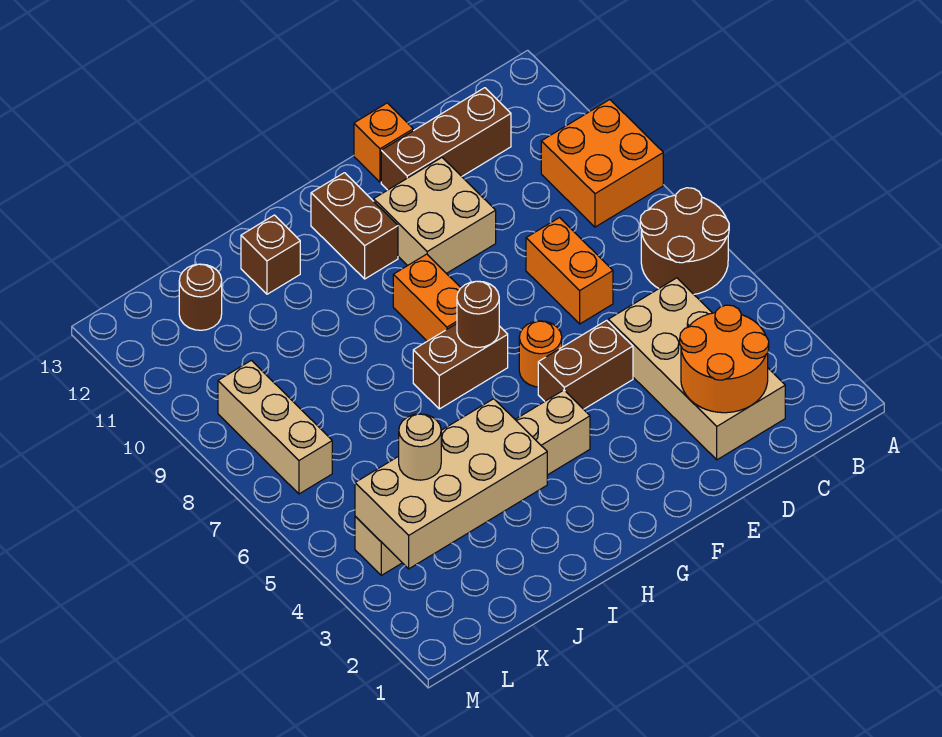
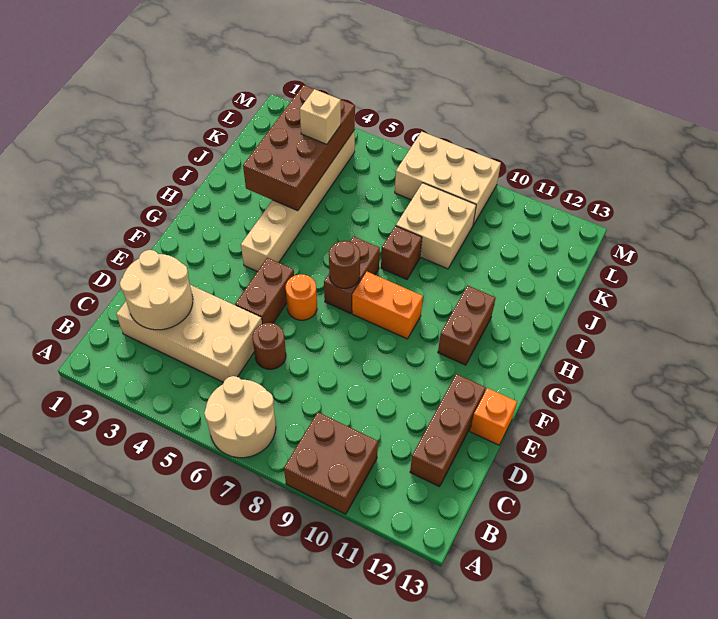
brown 2x2 round brick [640,188,729,294] -> tan 2x2 round brick [204,376,276,458]
orange 2x2 brick [541,100,663,227] -> brown 2x2 brick [284,412,378,514]
orange 2x2 round brick [680,305,769,413] -> tan 2x2 round brick [120,250,193,330]
orange 1x2 brick [526,218,613,324] -> none
tan 2x2 brick [374,158,496,273] -> tan 2x2 brick moved to [396,183,476,269]
brown 1x2 brick [311,173,398,279] -> brown 1x2 brick turned to [438,286,496,365]
tan 2x4 brick [355,399,547,569] -> brown 2x4 brick [243,85,355,211]
brown 1x1 brick [241,215,300,294] -> brown 1x1 brick moved to [381,226,422,279]
tan 1x1 round brick [399,414,441,480] -> tan 1x1 brick [300,89,341,144]
brown 1x1 round brick [179,264,222,330] -> brown 1x1 round brick moved to [252,323,286,369]
tan 1x3 brick [218,360,332,494] -> tan 2x3 brick [395,132,501,225]

